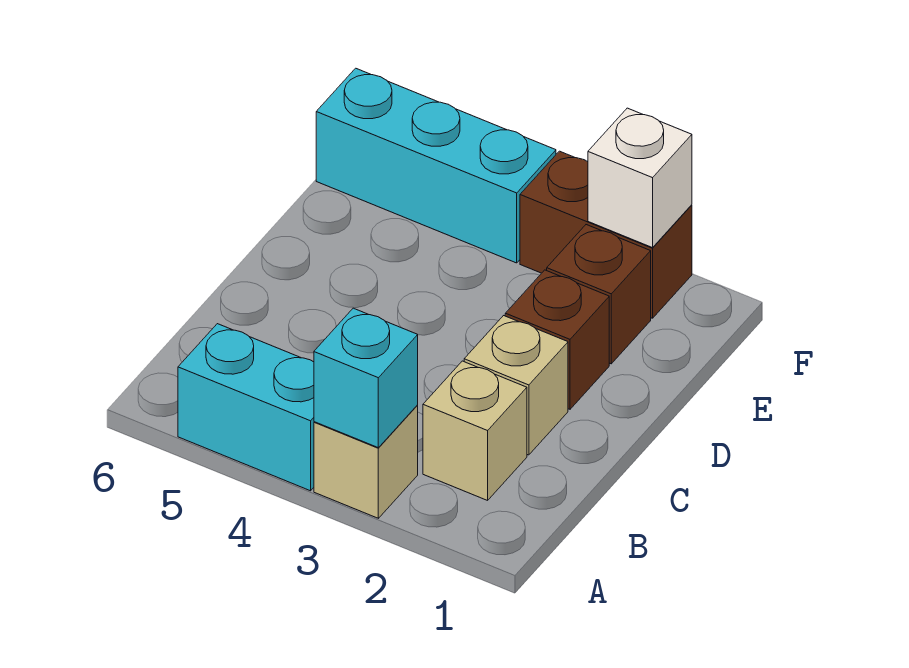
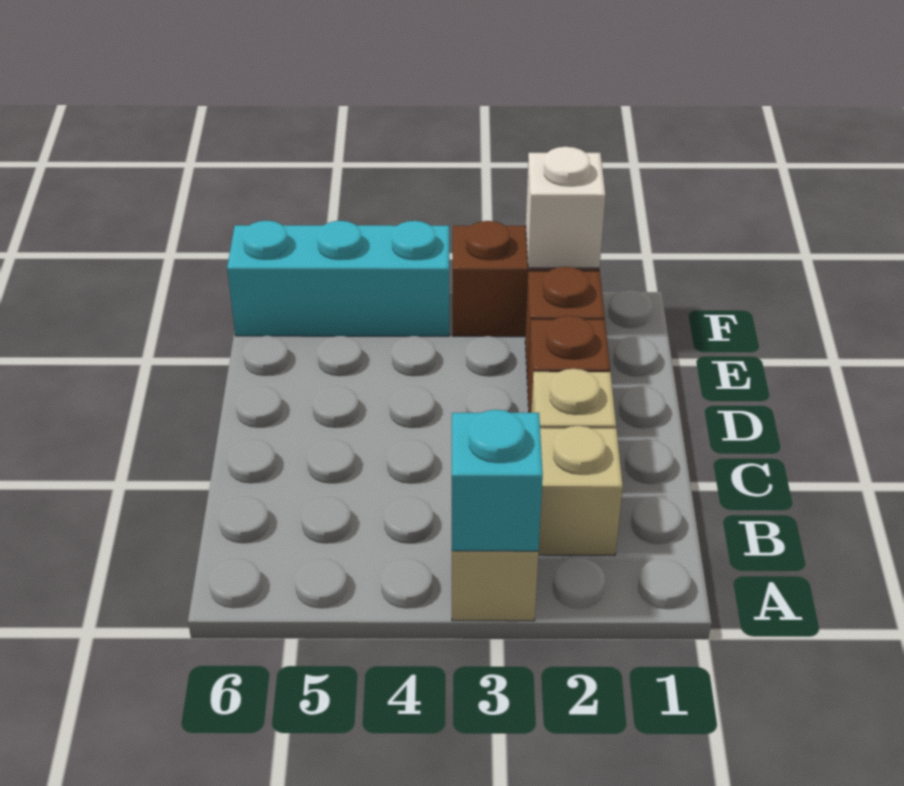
cyan 1x2 brick [178,324,314,491] -> none

